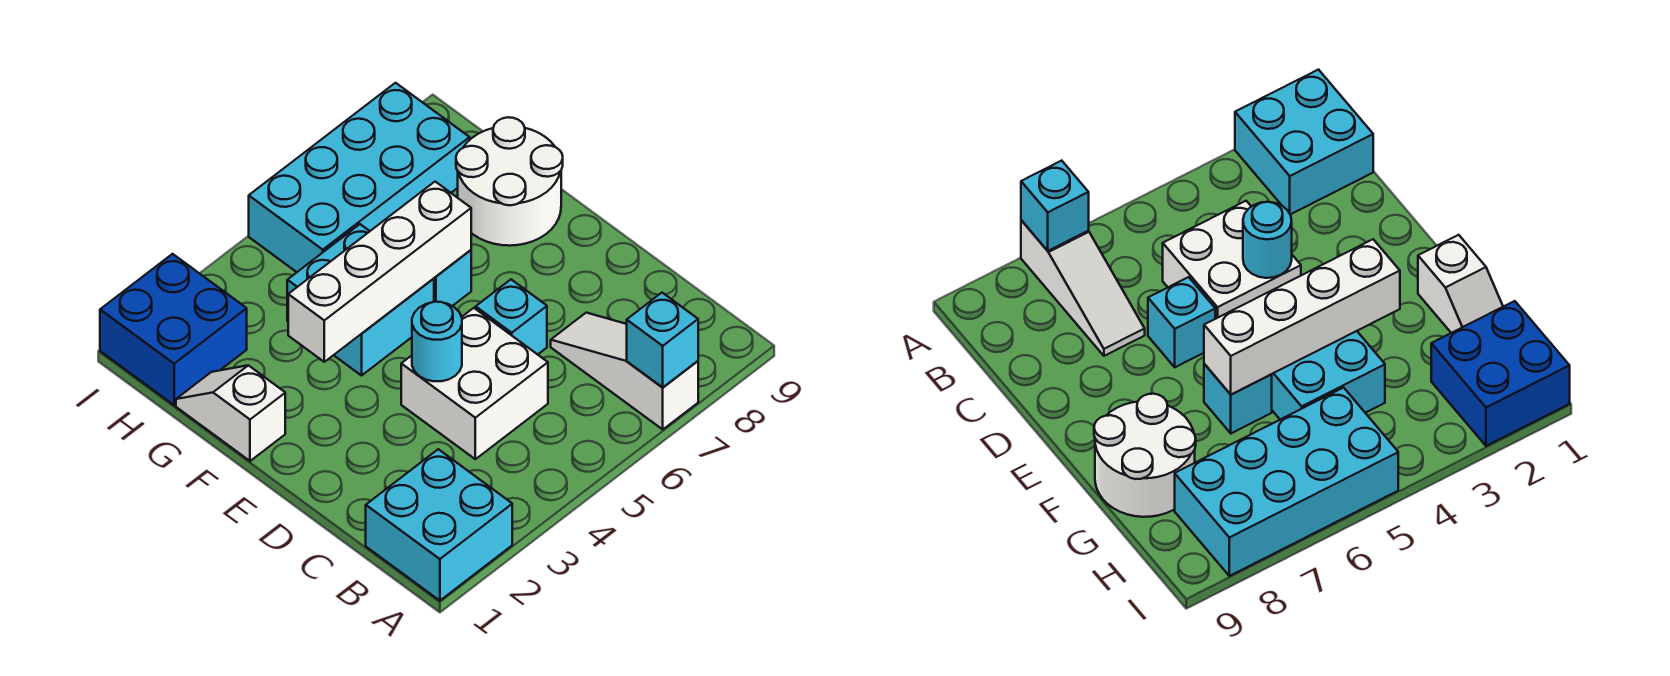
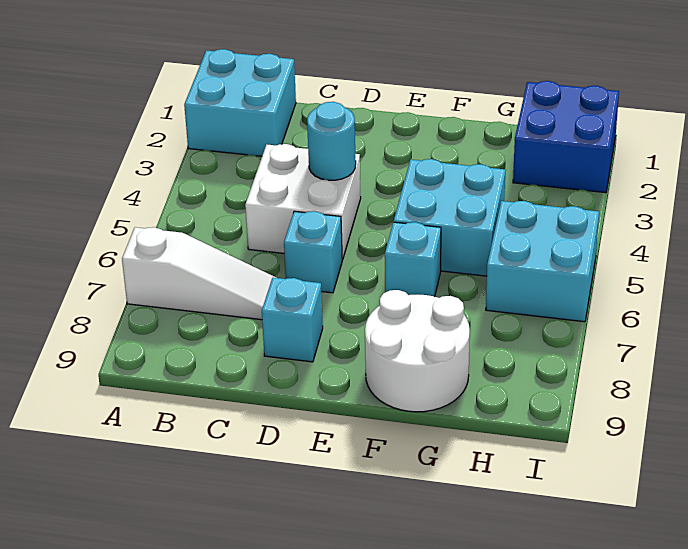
cyan 1x1 brick [627,293,698,387] -> cyan 1x1 brick moved to [262,278,323,362]
white 1x2 slope [176,365,285,461] -> none
white 1x4 brick [288,182,471,362] -> none
cyan 2x4 brick [249,83,470,272] -> cyan 2x2 brick [486,201,599,322]

